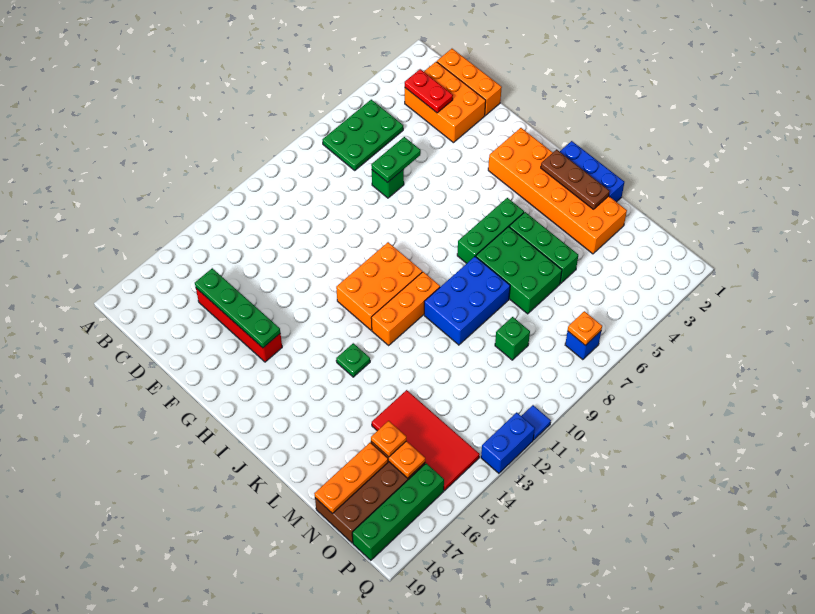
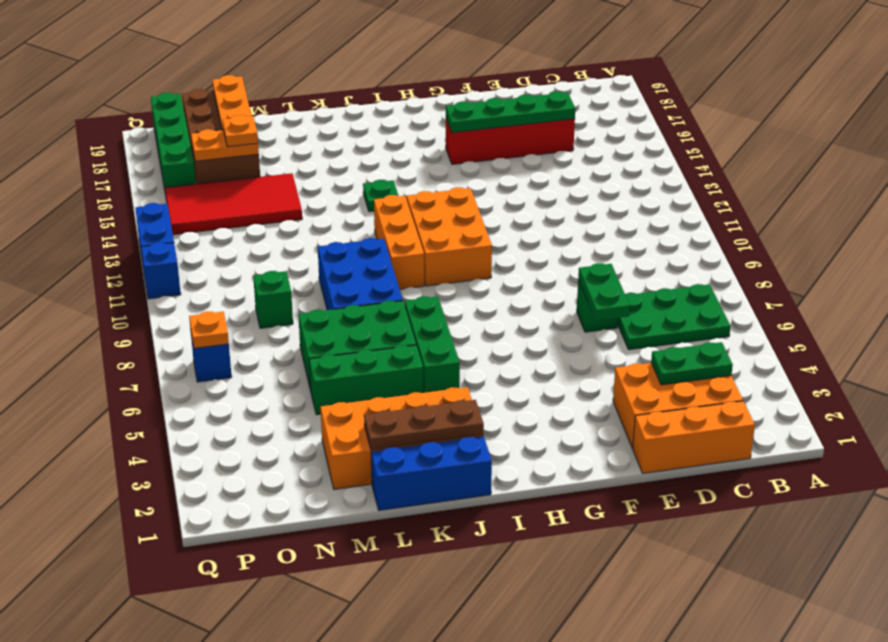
green 2x3 plate [323,100,403,170] -> green 2x3 plate turned to [618,284,730,350]
red 1x2 plate [405,69,453,113] -> green 1x2 plate [651,342,733,385]
orange 2x6 brick [488,128,627,254] -> orange 2x4 brick [320,387,483,489]
blue 1x1 tile [522,405,551,440] -> blue 1x1 brick [141,242,181,299]

